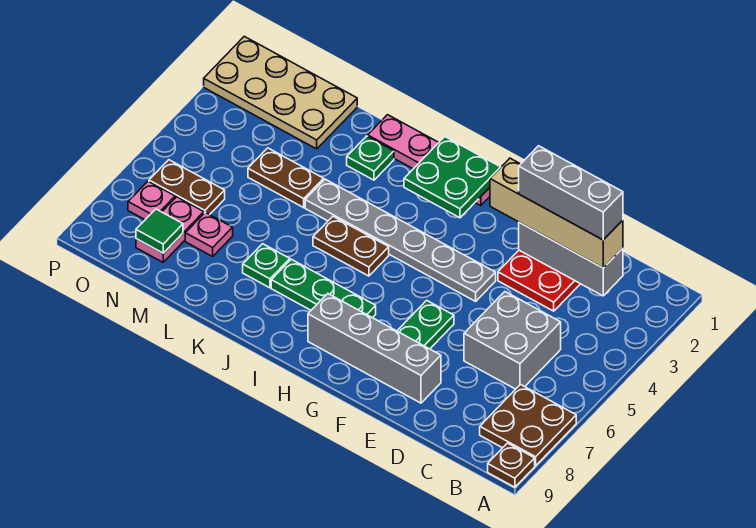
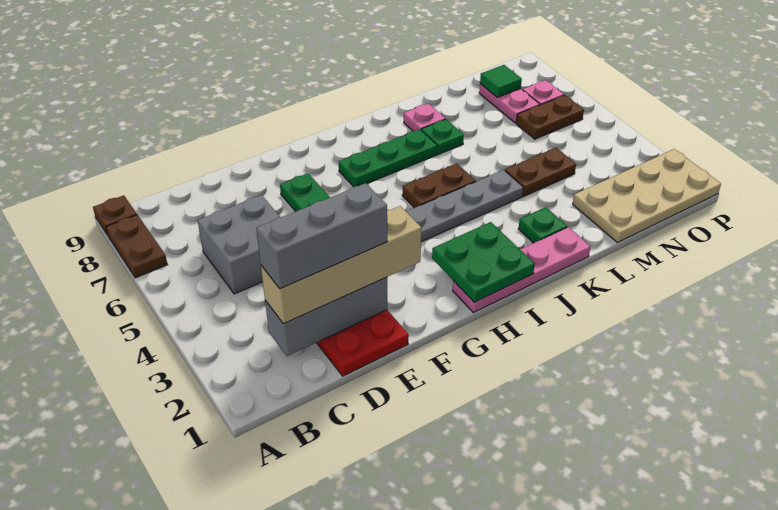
brown 2x2 plate [480,385,576,466] -> brown 1x2 plate [106,215,167,278]
grey 1x4 brick [308,294,441,403] -> none
pink 1x1 plate [185,212,233,256] -> pink 1x1 plate moved to [404,103,445,131]

